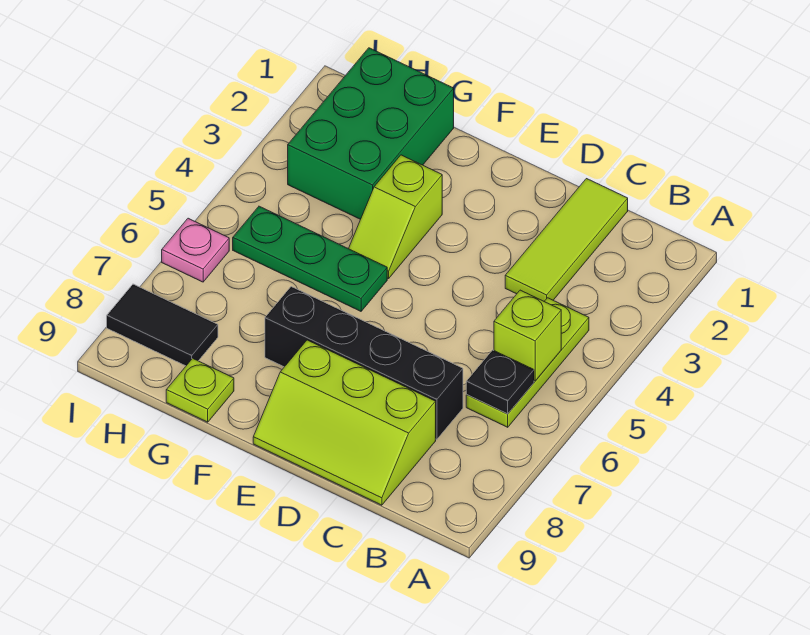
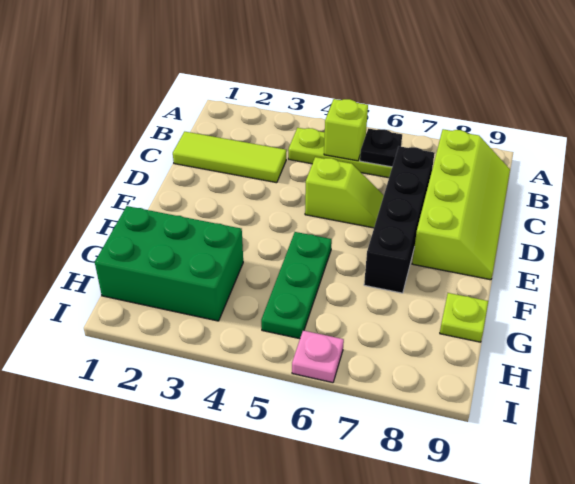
lime 2x3 slope [253,340,436,505] -> lime 2x4 slope [412,129,510,280]
lime 1x2 slope [349,155,442,279] -> lime 1x2 slope moved to [305,157,384,228]
black 1x2 tile [107,284,218,366] -> none

